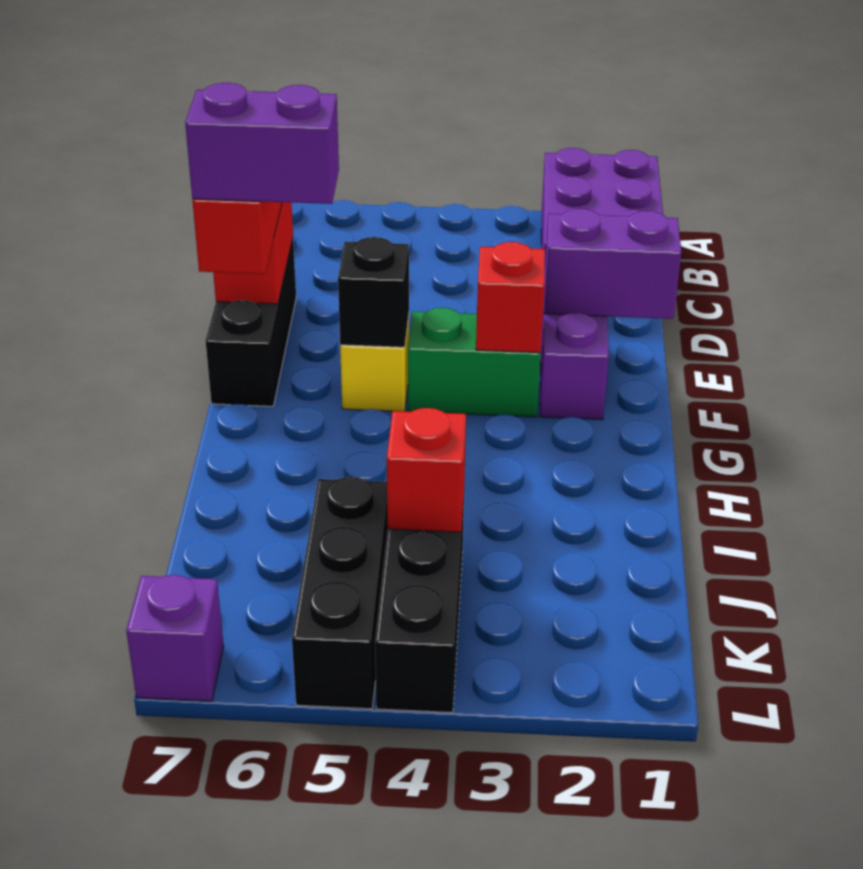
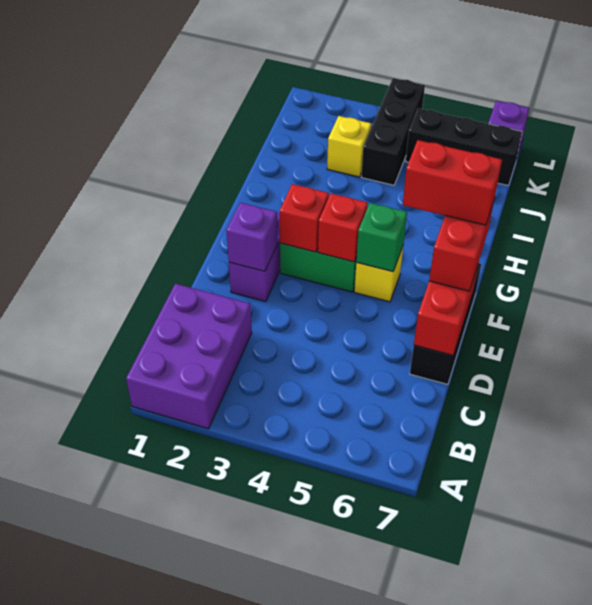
purple 1x2 brick [544,209,682,319] -> purple 1x1 brick [226,203,278,271]
black 1x1 brick [338,237,409,347] -> green 1x1 brick [356,203,407,272]
purple 1x2 brick [185,83,339,204] -> red 1x2 brick [403,140,502,225]
none -> yellow 1x1 brick [327,116,371,177]
red 1x1 brick [387,408,466,532] -> red 1x1 brick moved to [318,193,368,262]
black 1x3 brick [292,477,388,709] -> black 1x3 brick turned to [406,108,522,185]

